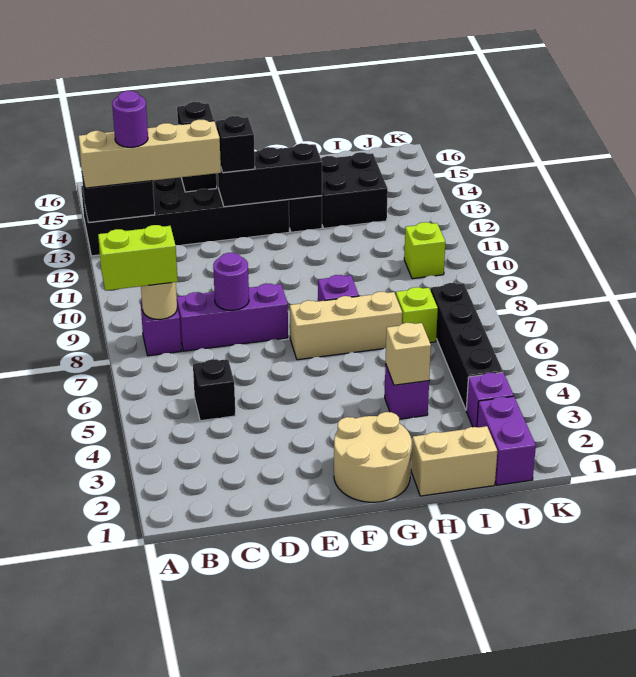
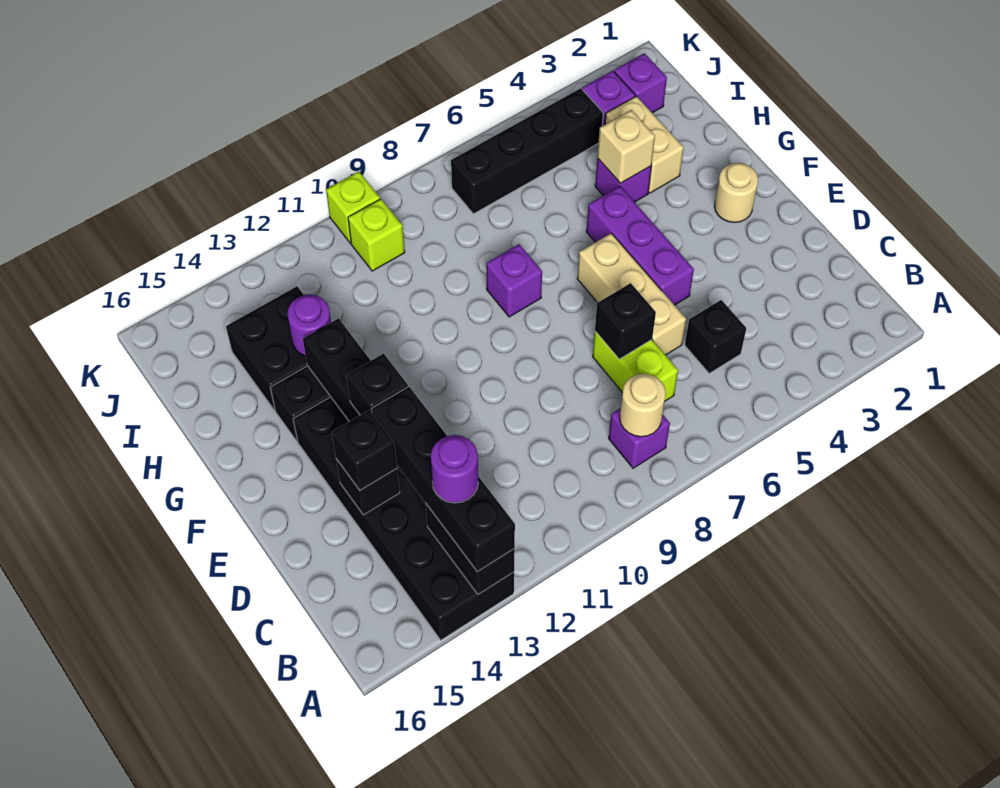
lime 1x2 brick [98,225,178,290] -> lime 1x2 brick moved to [593,331,678,402]
tan 1x4 brick [79,120,221,188] -> black 1x4 brick [372,387,515,572]
purple 1x3 brick [177,283,288,351] -> purple 1x3 brick moved to [586,186,694,305]
none -> black 1x1 brick [595,283,656,359]
purple 1x1 round brick [213,253,249,310] -> purple 1x1 round brick moved to [287,295,331,356]
tan 2x2 round brick [334,412,412,502] -> tan 1x1 round brick [714,163,758,223]
tan 1x3 brick [290,292,402,360] -> tan 1x3 brick moved to [577,233,686,355]
tan 1x2 brick [411,426,497,496] -> tan 1x2 brick moved to [605,96,684,193]
lime 1x1 brick [396,287,438,343] -> lime 1x1 brick moved to [326,172,380,243]
purple 1x2 brick [477,396,536,485] -> purple 1x1 brick [614,53,667,113]

